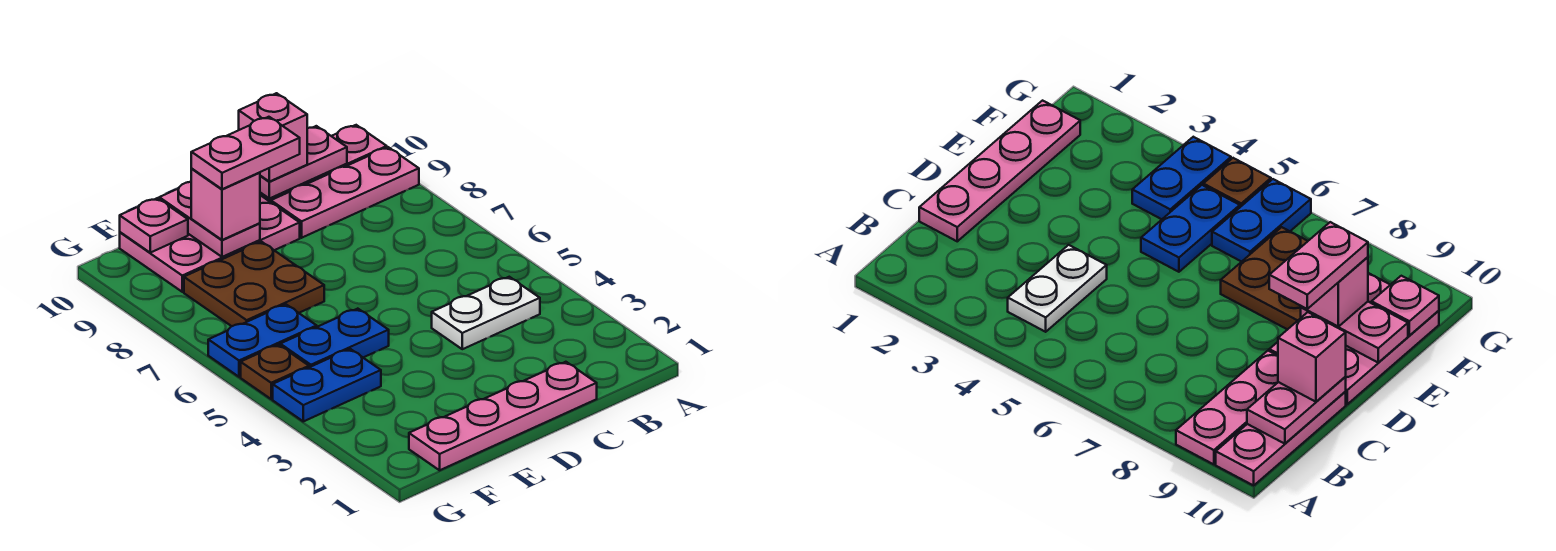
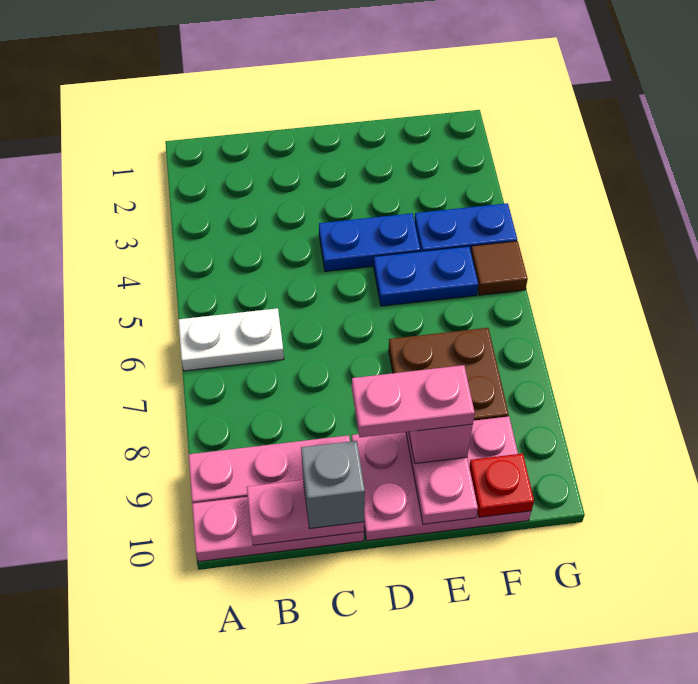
white 1x2 plate [432,277,540,349] -> white 1x2 plate moved to [178,308,284,371]
pink 1x4 plate [409,362,597,470] -> none
pink 1x1 brick [239,93,307,182] -> grey 1x1 brick [301,441,365,528]
blue 1x2 plate [208,304,317,377] -> blue 1x2 plate moved to [319,213,420,271]
pink 1x1 plate [120,198,188,253] -> red 1x1 plate [469,453,534,517]
brown 1x1 plate [241,345,309,399] -> brown 1x1 tile [471,241,528,295]

